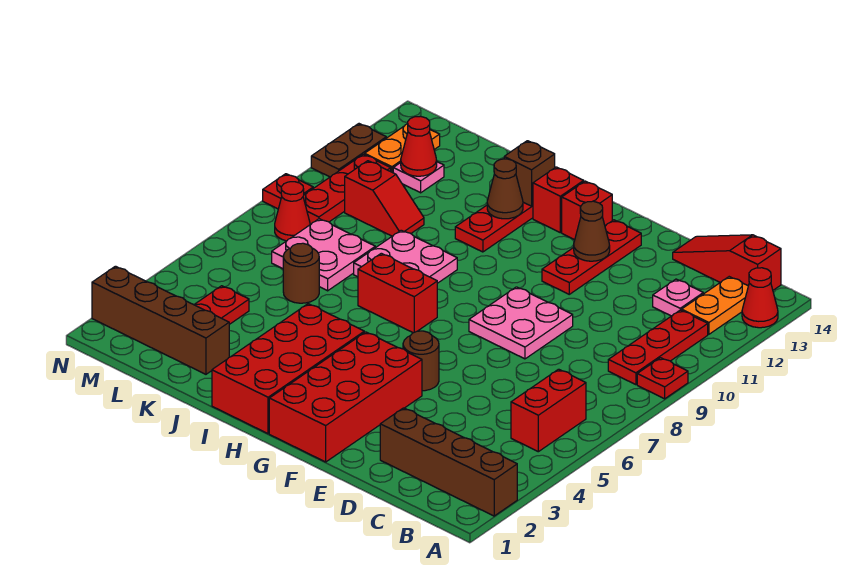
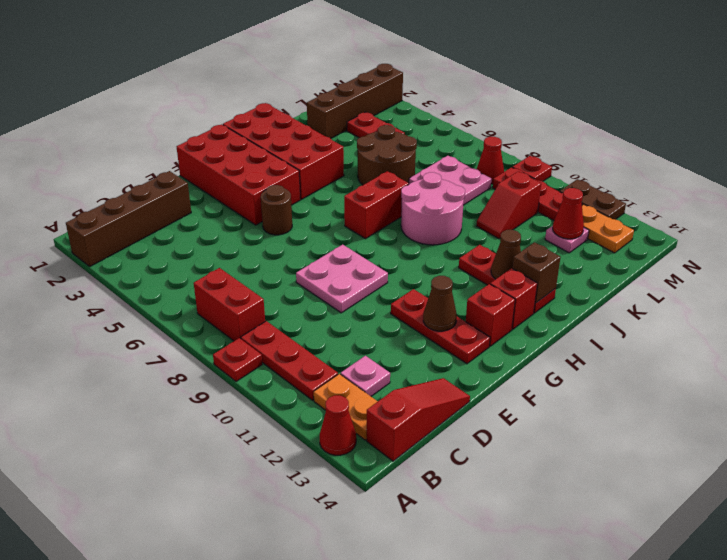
red 1x2 brick [511,369,586,452] -> red 1x2 brick moved to [194,268,265,341]
pink 2x2 plate [354,230,457,283] -> pink 2x2 round brick [401,172,465,245]
brown 1x1 round brick [283,243,319,303] -> brown 2x2 round brick [357,125,417,185]

